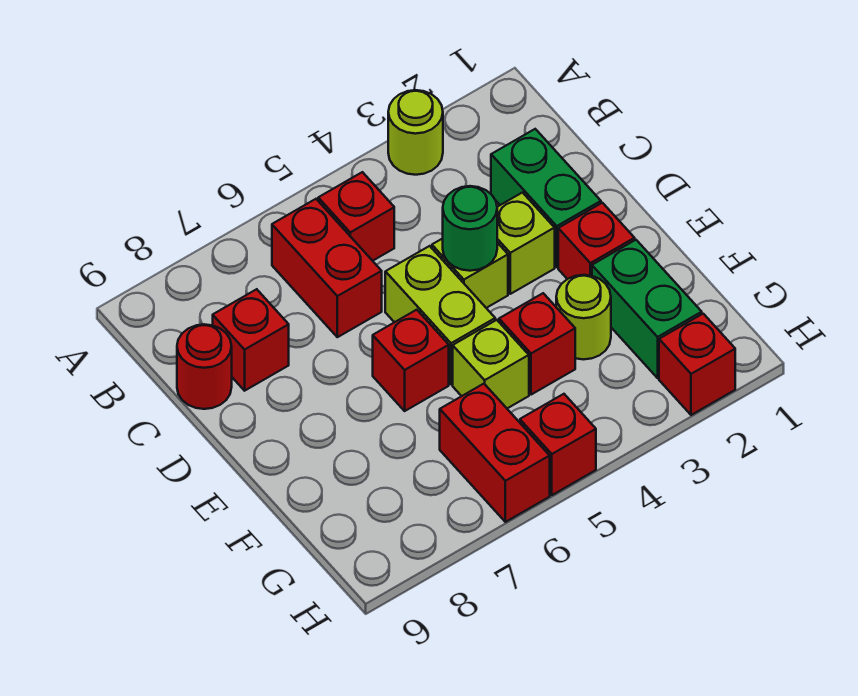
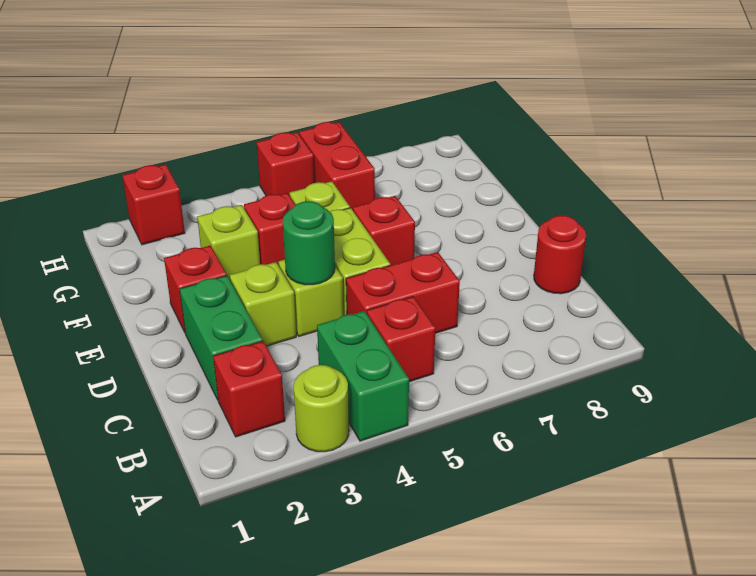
red 1x2 brick [272,199,382,337] -> red 1x2 brick turned to [346,252,460,333]
red 1x1 brick [213,289,289,391] -> red 1x1 brick moved to [213,341,285,437]
green 1x2 brick [592,240,702,378] -> green 1x2 brick moved to [317,311,409,441]
lime 1x1 round brick [556,275,611,359] -> lime 1x1 brick [197,205,260,280]

